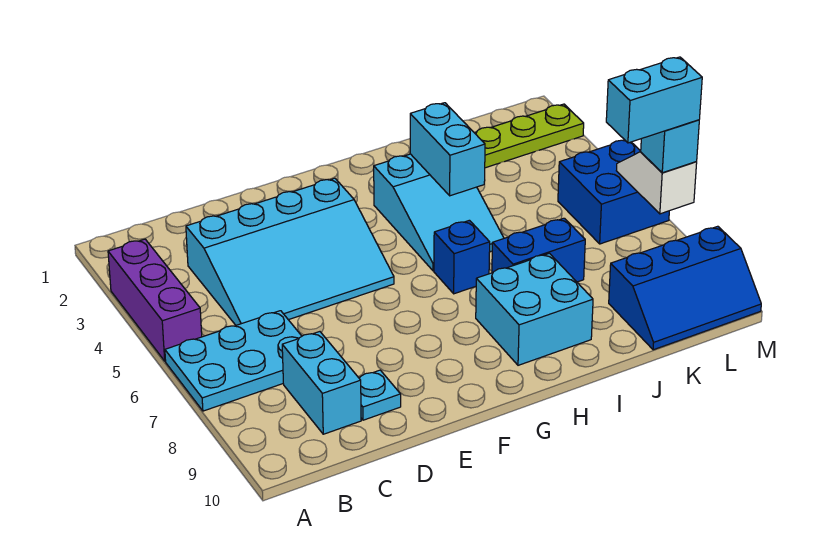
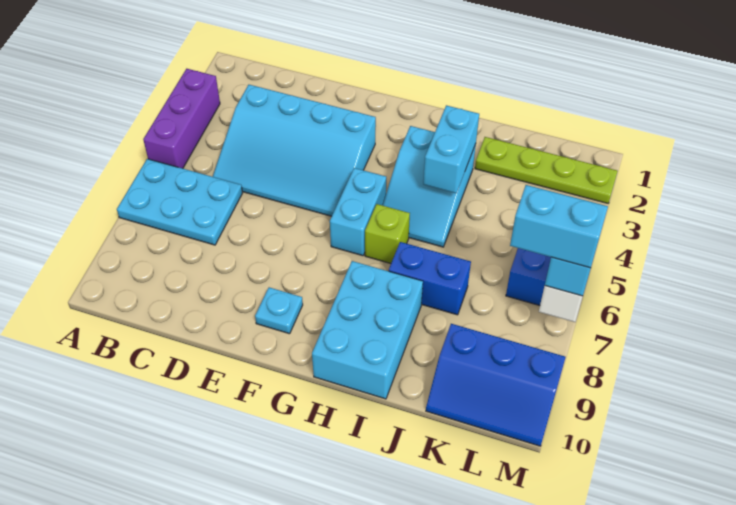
cyan 1x2 brick [282,332,361,434] -> cyan 1x2 brick moved to [330,168,386,256]
cyan 1x1 plate [359,370,401,420] -> cyan 1x1 plate moved to [255,287,303,334]
blue 1x1 brick [434,220,490,294] -> lime 1x1 brick [365,204,410,264]
cyan 2x2 brick [476,253,593,365] -> cyan 2x3 brick [312,261,423,399]

